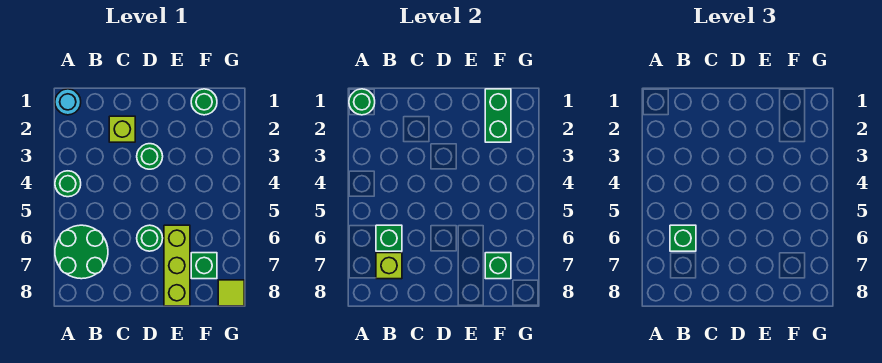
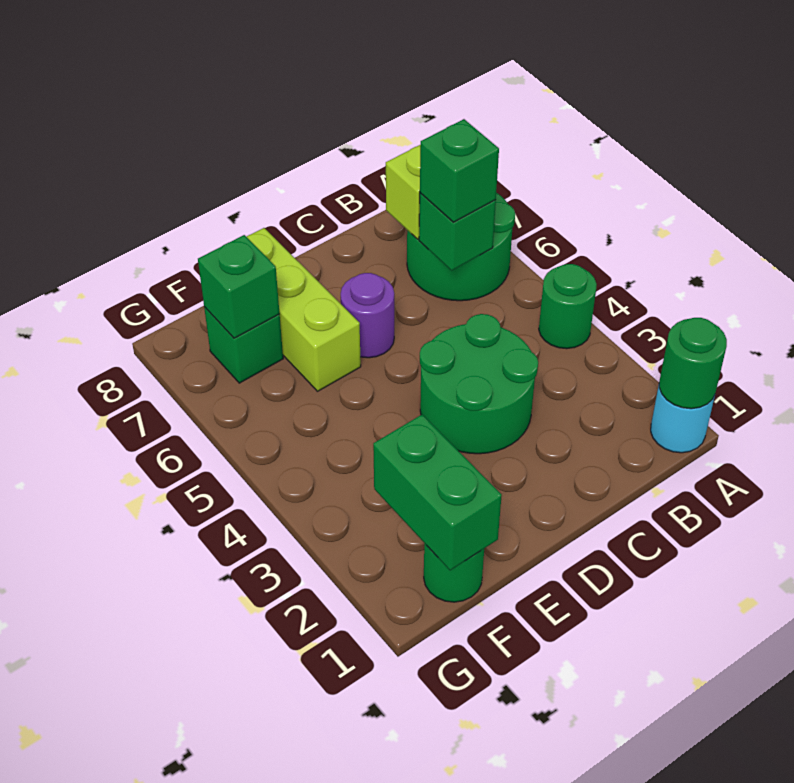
lime 1x1 brick [109,116,135,142] -> none
green 1x1 round brick [137,144,163,169] -> green 2x2 round brick [420,314,538,454]
green 1x1 round brick [137,225,163,251] -> purple 1x1 round brick [341,273,394,358]
lime 1x1 tile [218,280,244,306] -> none

